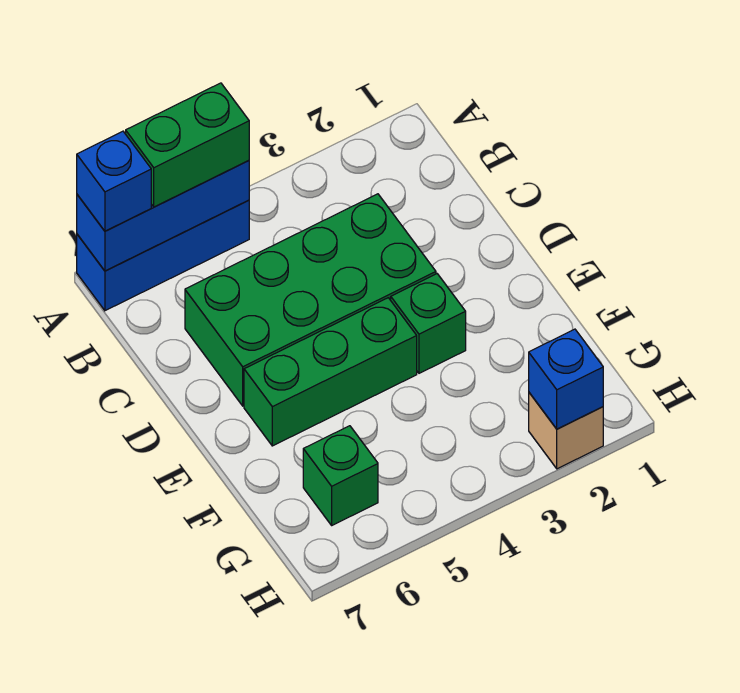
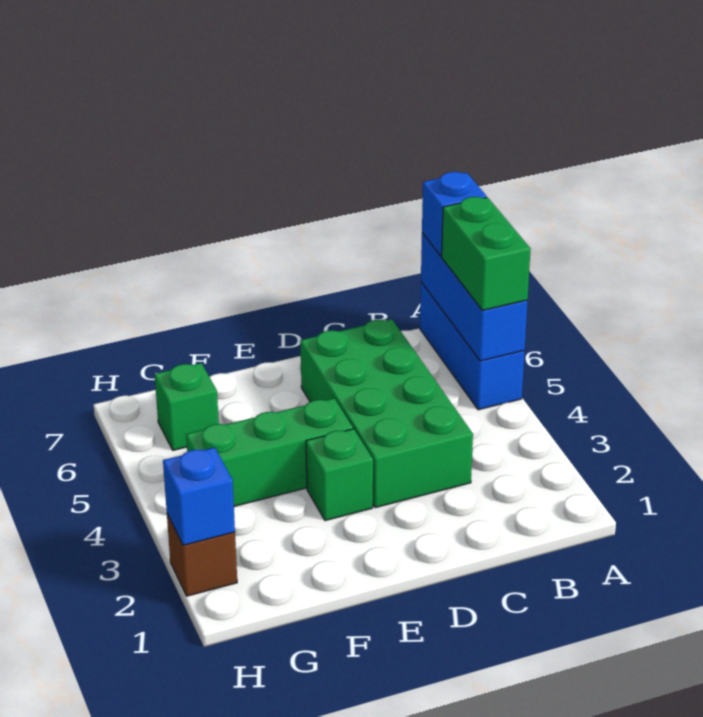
green 1x3 brick [244,298,417,446] -> green 1x3 brick turned to [186,398,353,506]
tan 1x1 brick [529,393,603,469] -> brown 1x1 brick [167,514,237,596]

